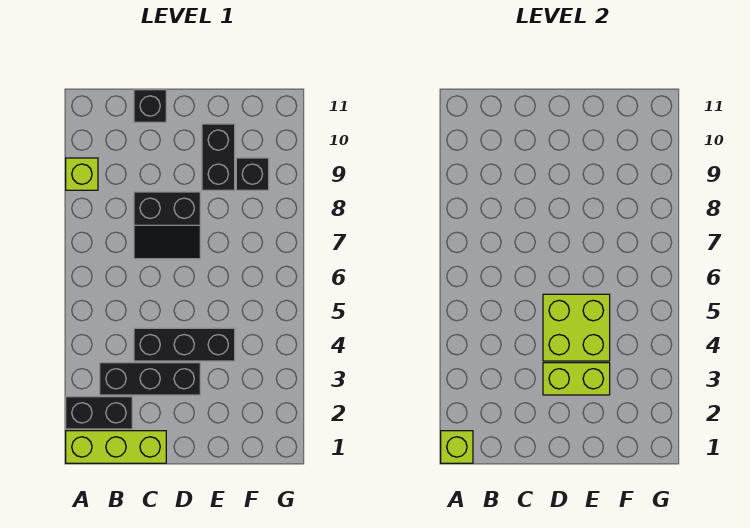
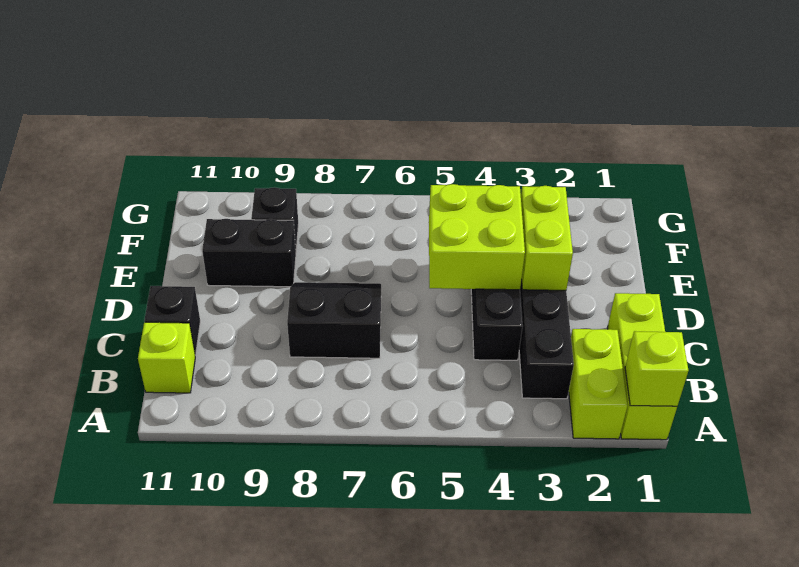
black 1x2 brick [66,397,132,429] -> lime 1x2 brick [569,329,628,439]
lime 1x1 brick [66,158,98,190] -> lime 1x1 brick moved to [138,322,195,393]
black 2x2 slope [134,192,200,259] -> black 2x2 slope turned to [287,282,381,358]

